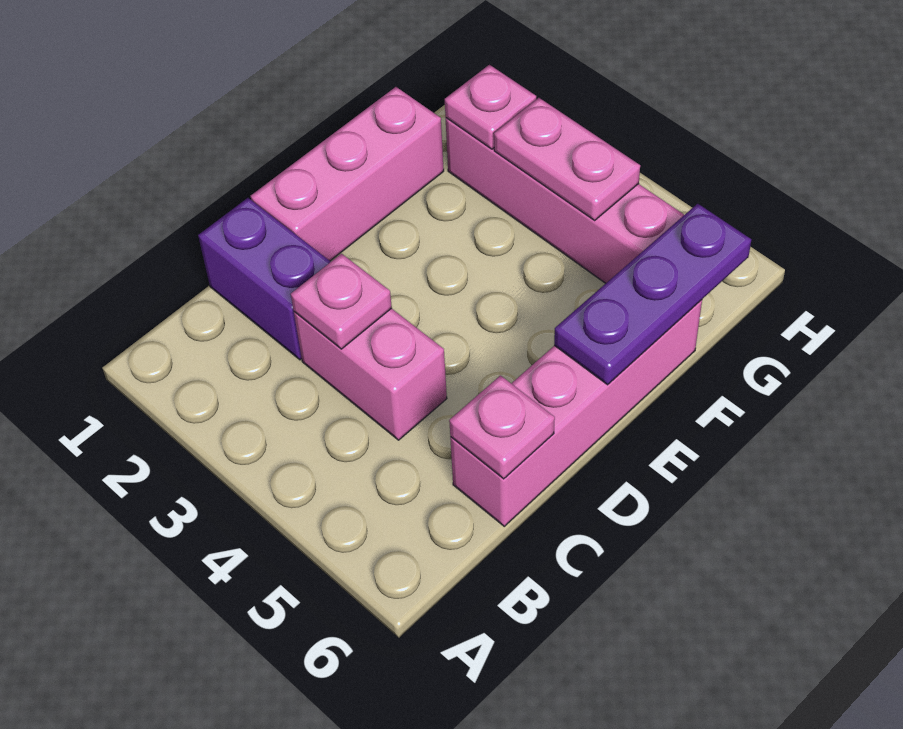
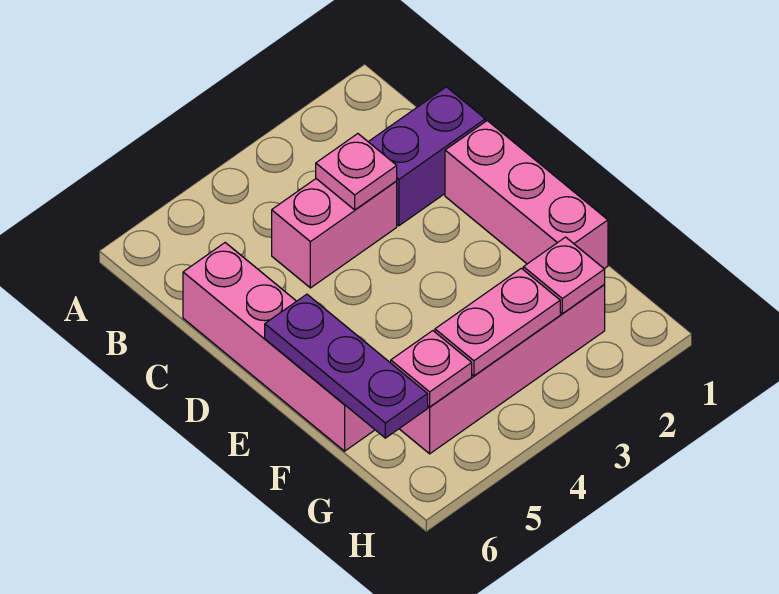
pink 1x1 plate [449,375,555,479] -> pink 1x1 plate moved to [391,331,472,407]

